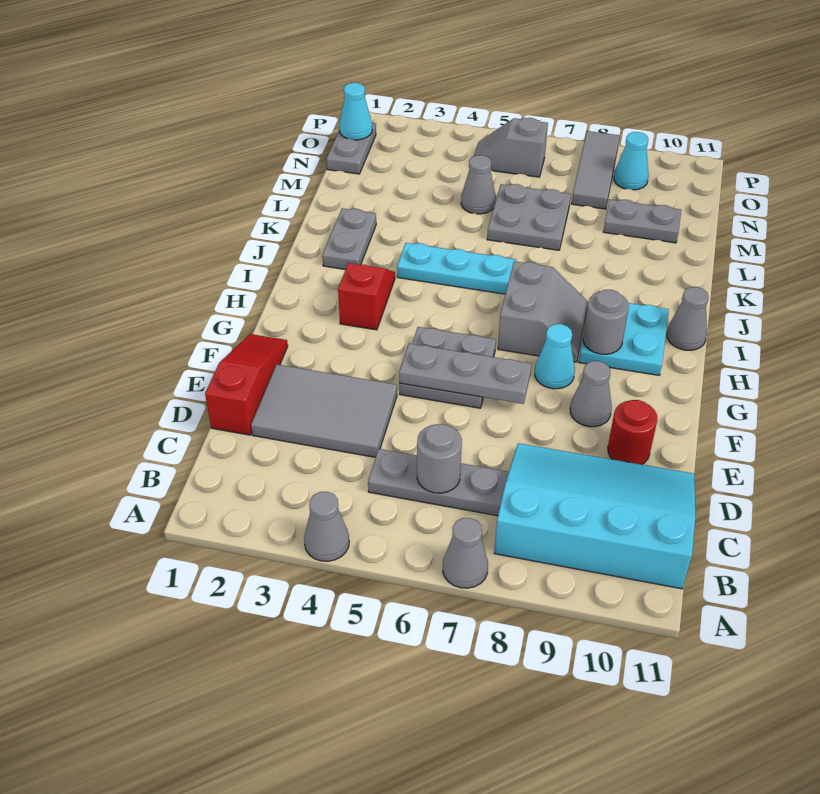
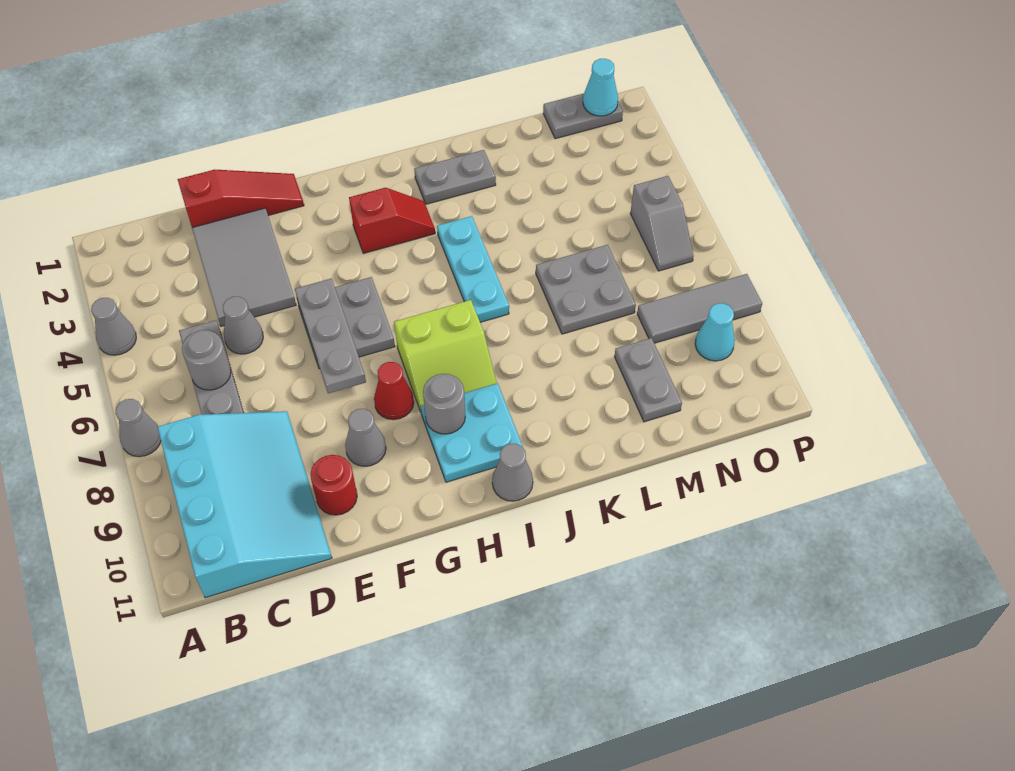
cyan 1x1 cone [535,324,575,389] -> red 1x1 cone [374,362,414,420]
grey 2x2 slope [498,261,588,362] -> lime 2x2 slope [394,300,497,412]
grey 1x1 cone [461,155,496,214] -> grey 1x1 cone moved to [223,296,263,354]
grey 1x2 slope [474,118,548,177] -> grey 1x2 slope turned to [630,176,693,271]

